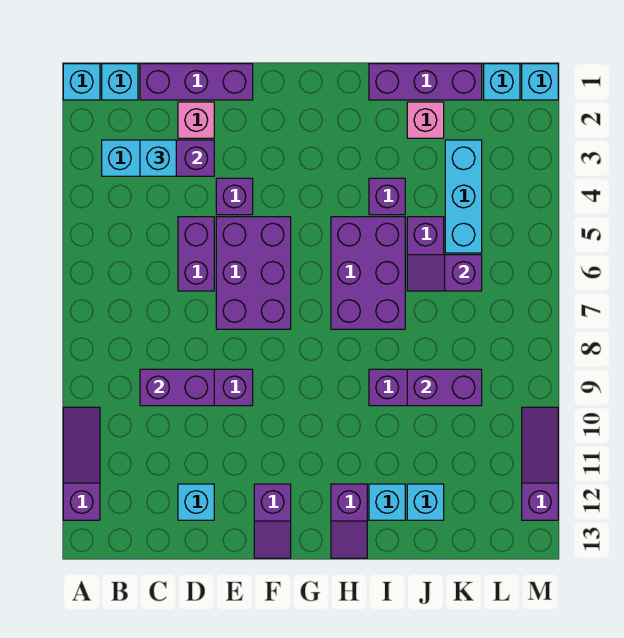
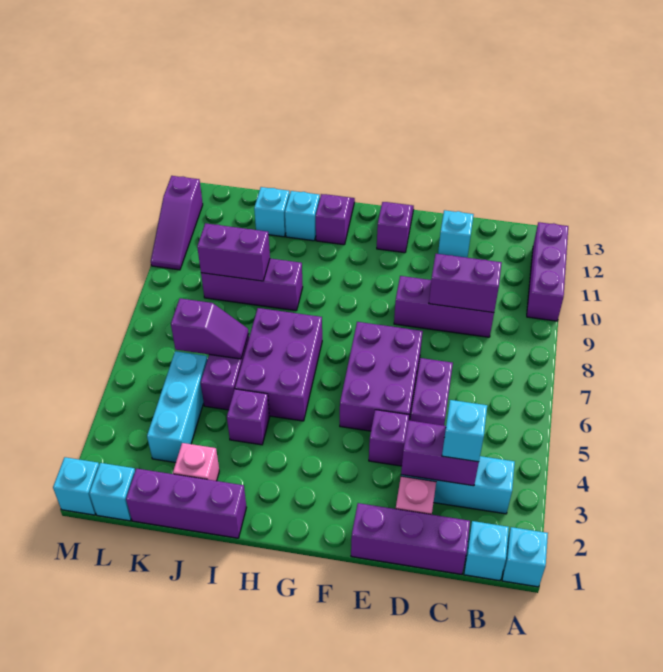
purple 1x3 slope [63,407,100,520] -> purple 1x3 brick [527,222,568,321]

